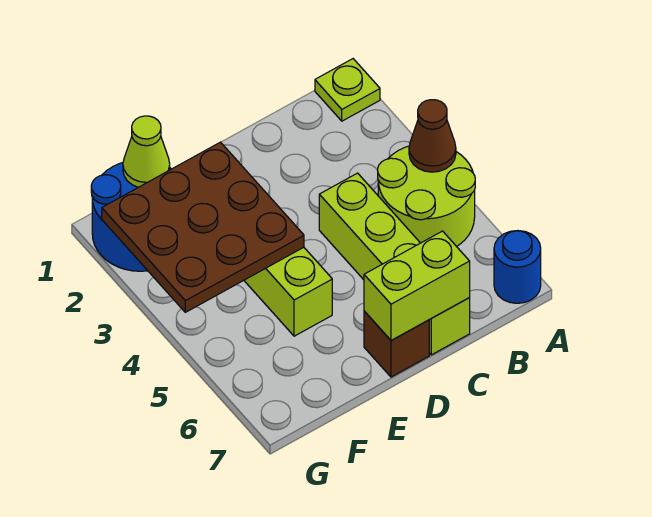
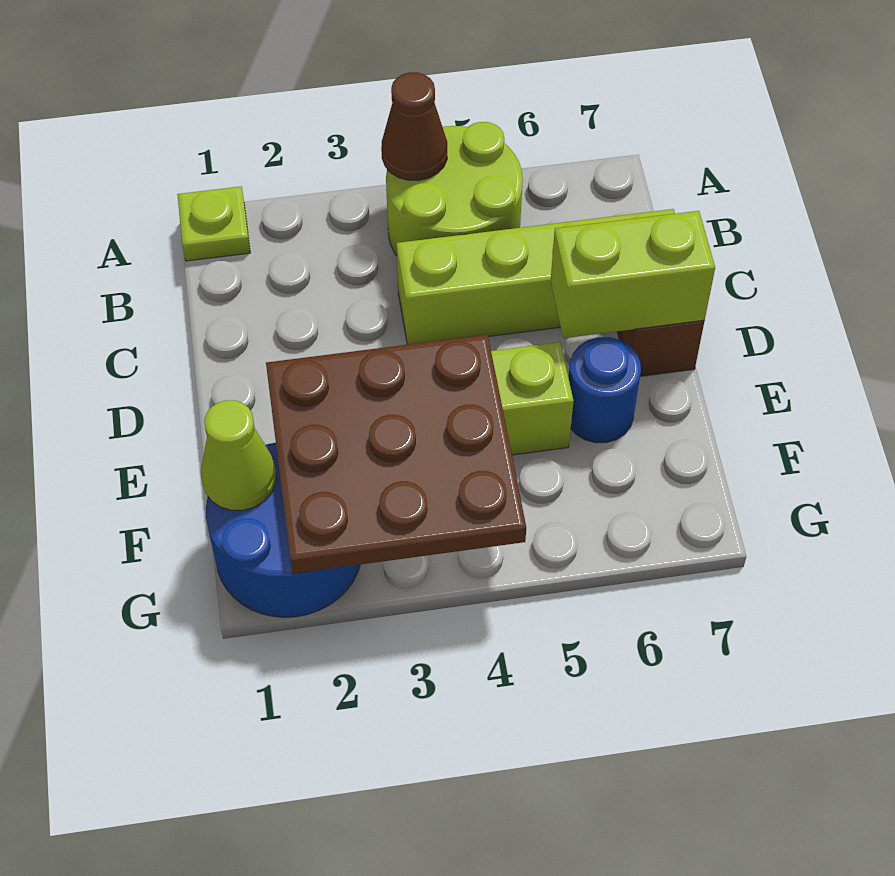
blue 1x1 round brick [494,231,541,303] -> blue 1x1 round brick moved to [568,337,641,443]
lime 1x2 brick [364,231,470,341] -> lime 1x2 brick turned to [551,211,715,338]

